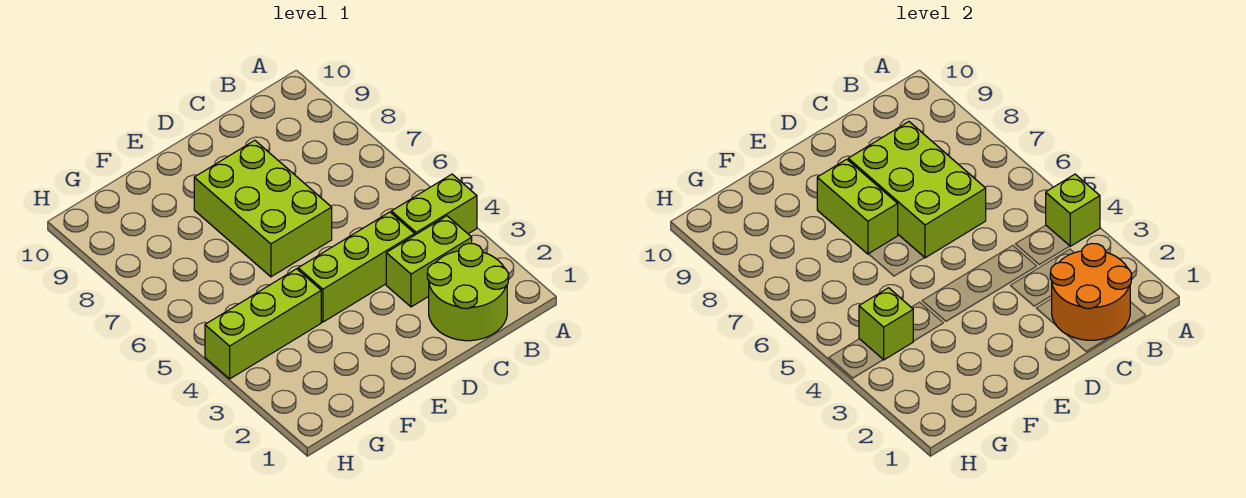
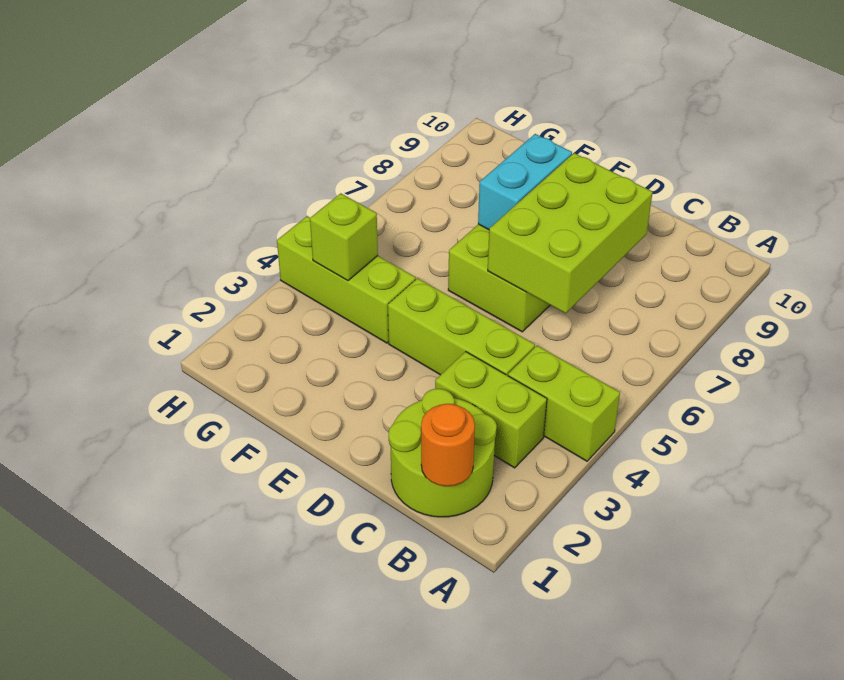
lime 1x1 brick [1046,174,1100,246] -> none
orange 2x2 round brick [1050,243,1132,340] -> orange 1x1 round brick [421,404,475,486]
lime 1x2 brick [817,159,898,254] -> cyan 1x2 brick [478,134,572,230]

